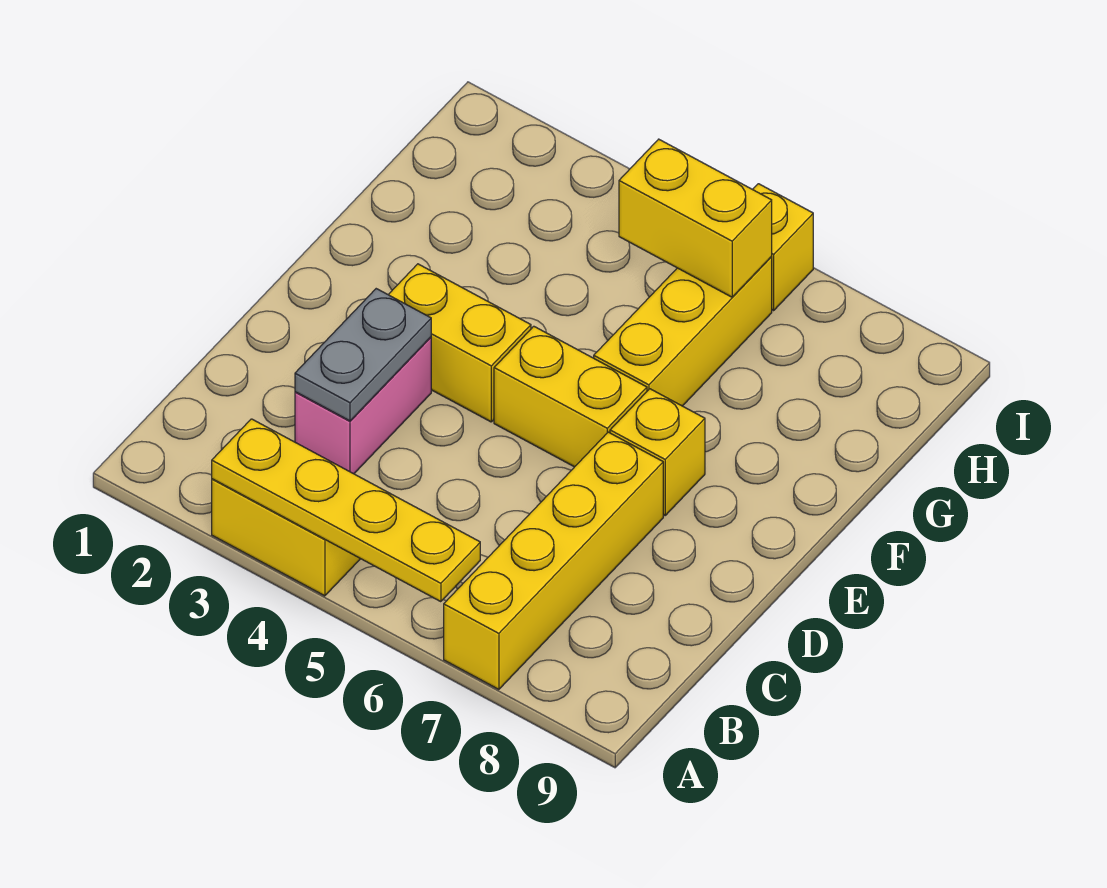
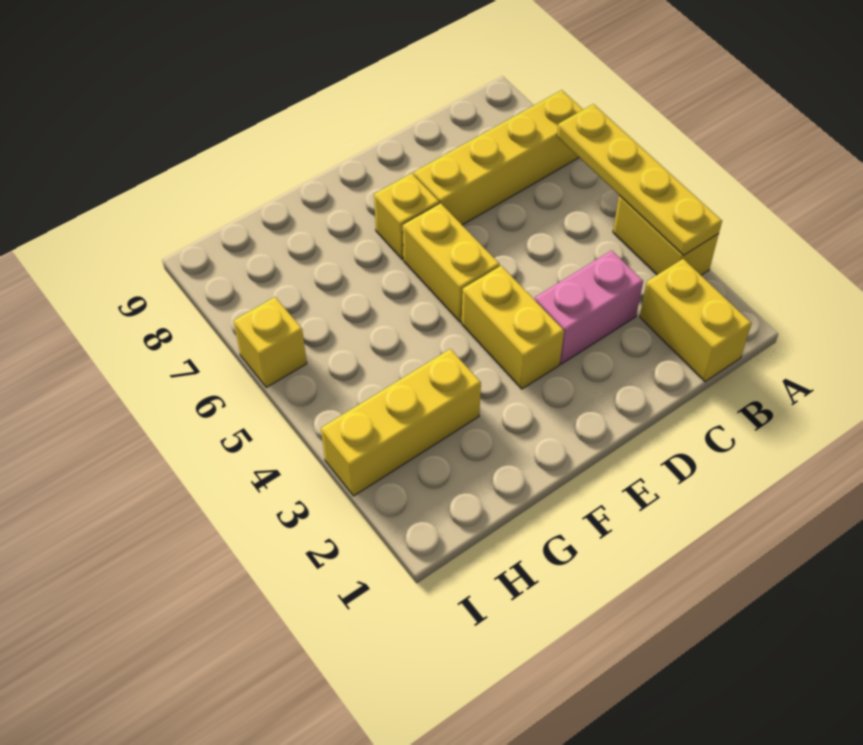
grey 1x2 plate [295,289,431,421] -> none
yellow 1x3 brick [594,256,772,406] -> yellow 1x3 brick moved to [321,349,481,496]
yellow 1x2 brick [619,139,772,297] -> yellow 1x2 brick moved to [640,259,752,382]

